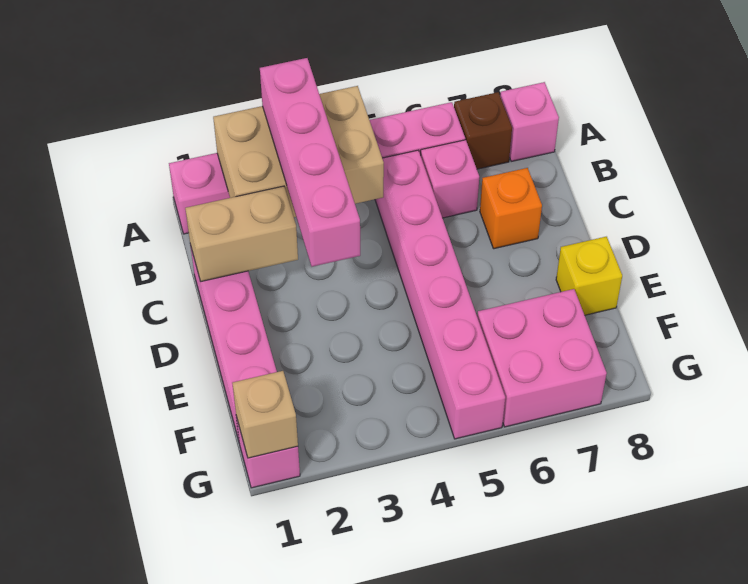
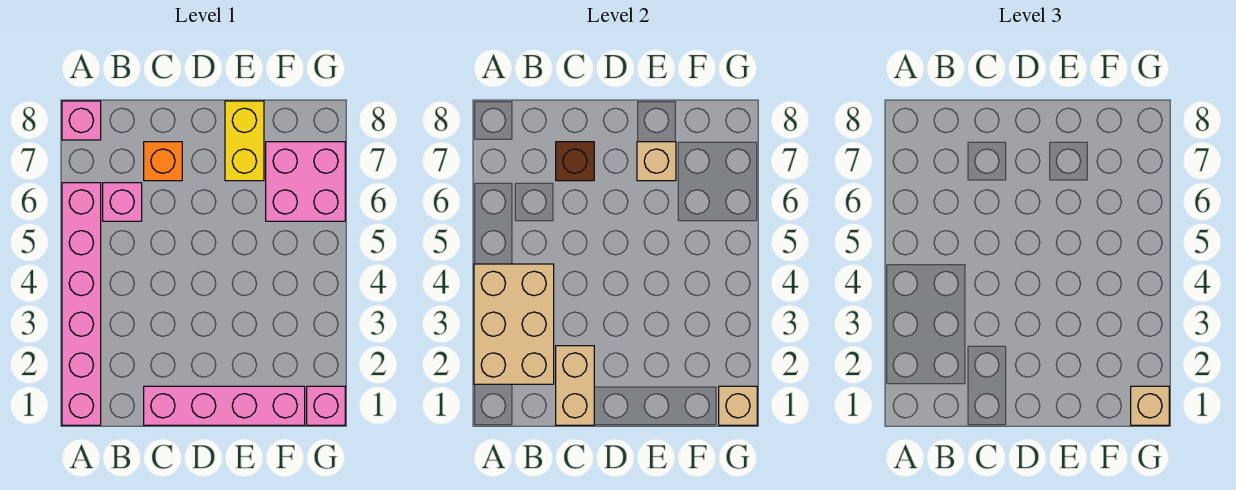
pink 1x4 brick [260,58,360,267] -> none
brown 1x1 brick [454,92,512,169] -> brown 1x1 brick moved to [556,142,594,181]
pink 1x6 brick [375,150,505,439] -> none
none -> tan 1x1 brick [637,142,676,181]
yellow 1x1 brick [556,237,622,315] -> yellow 1x2 brick [225,101,264,181]
none -> tan 1x1 brick [1131,386,1169,425]

